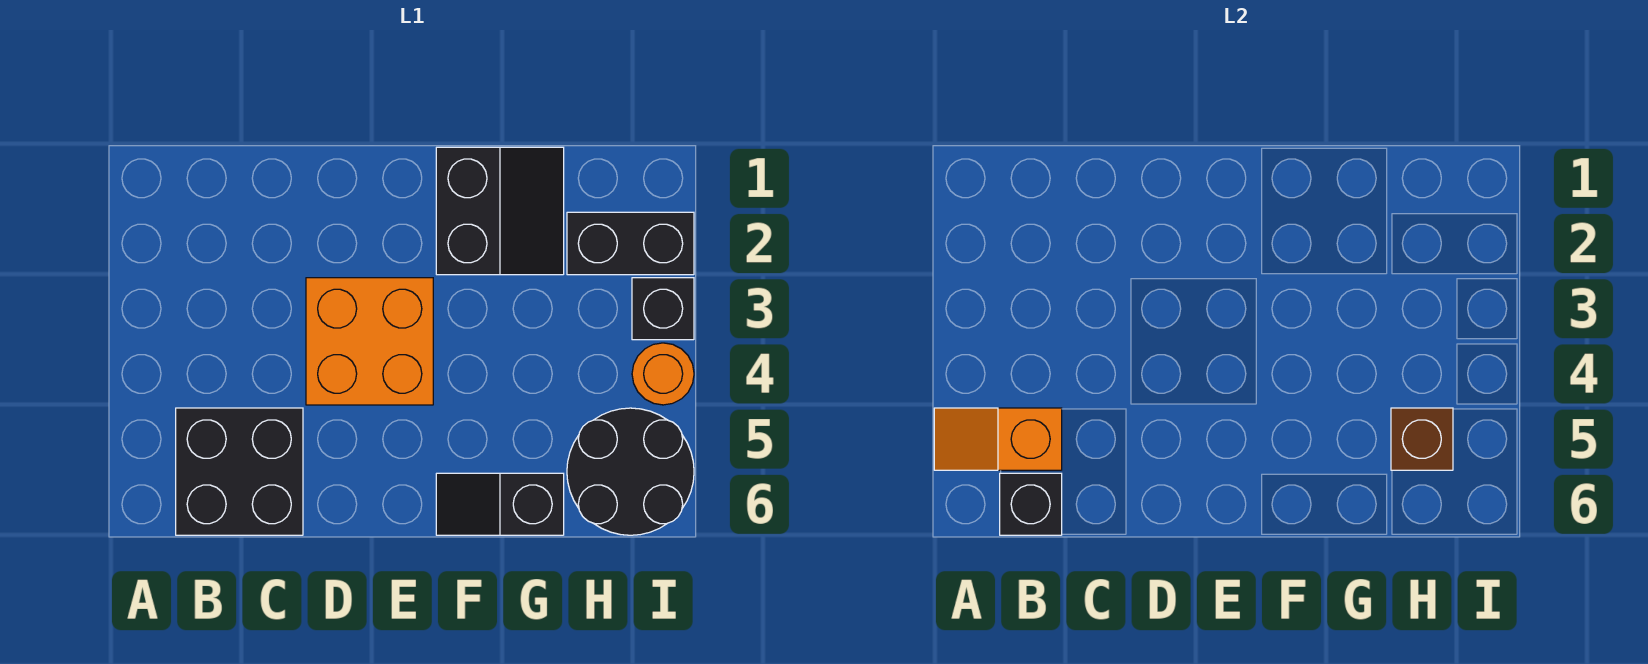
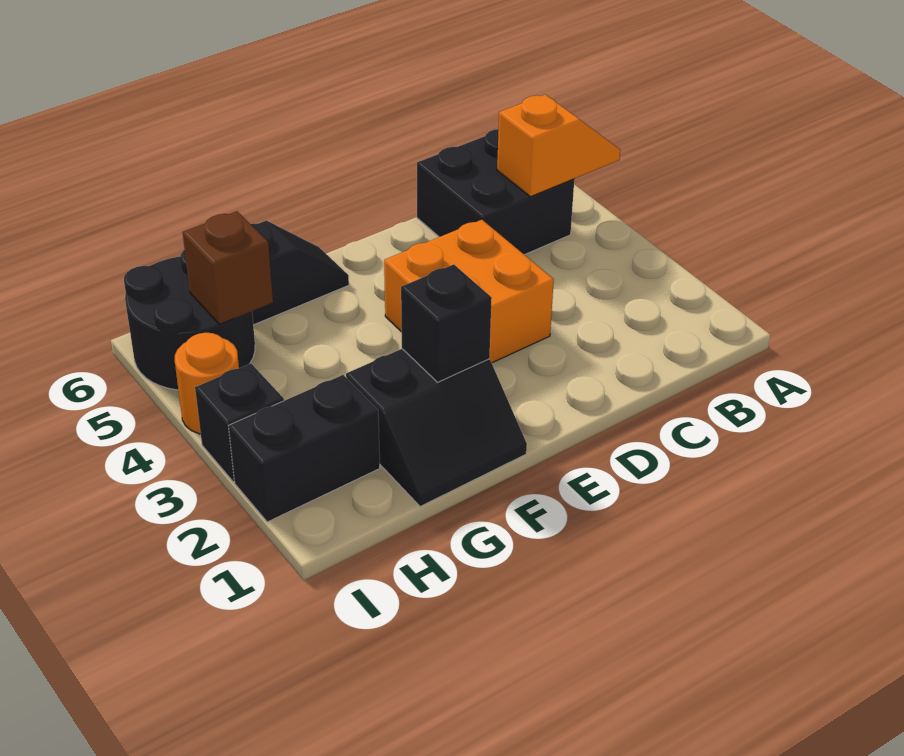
black 1x1 brick [1000,473,1062,535] -> black 1x1 brick moved to [401,264,492,382]
black 2x2 slope [436,147,564,275] -> black 2x2 slope turned to [346,349,527,507]

